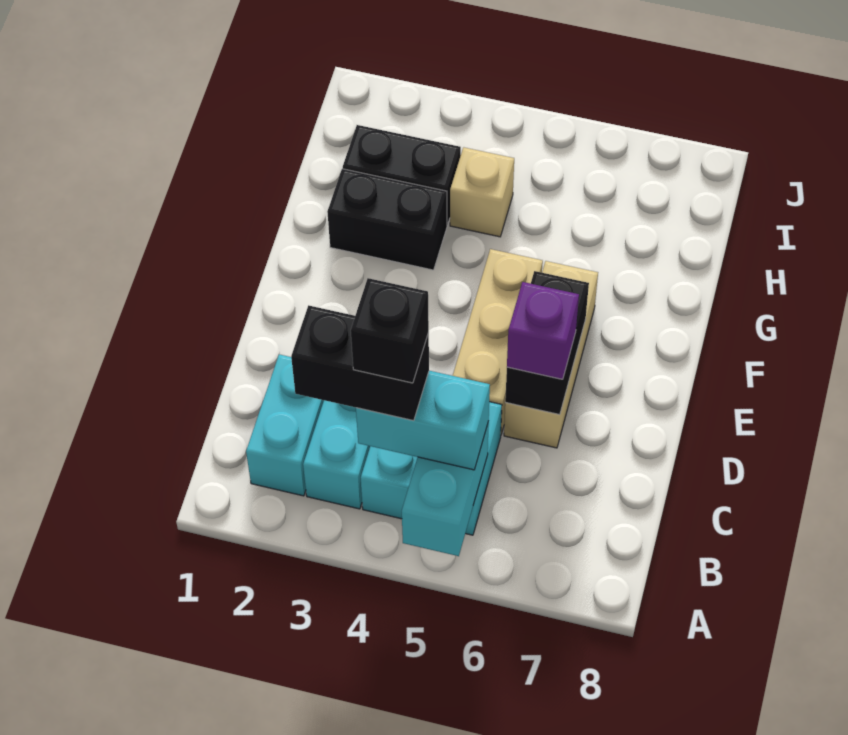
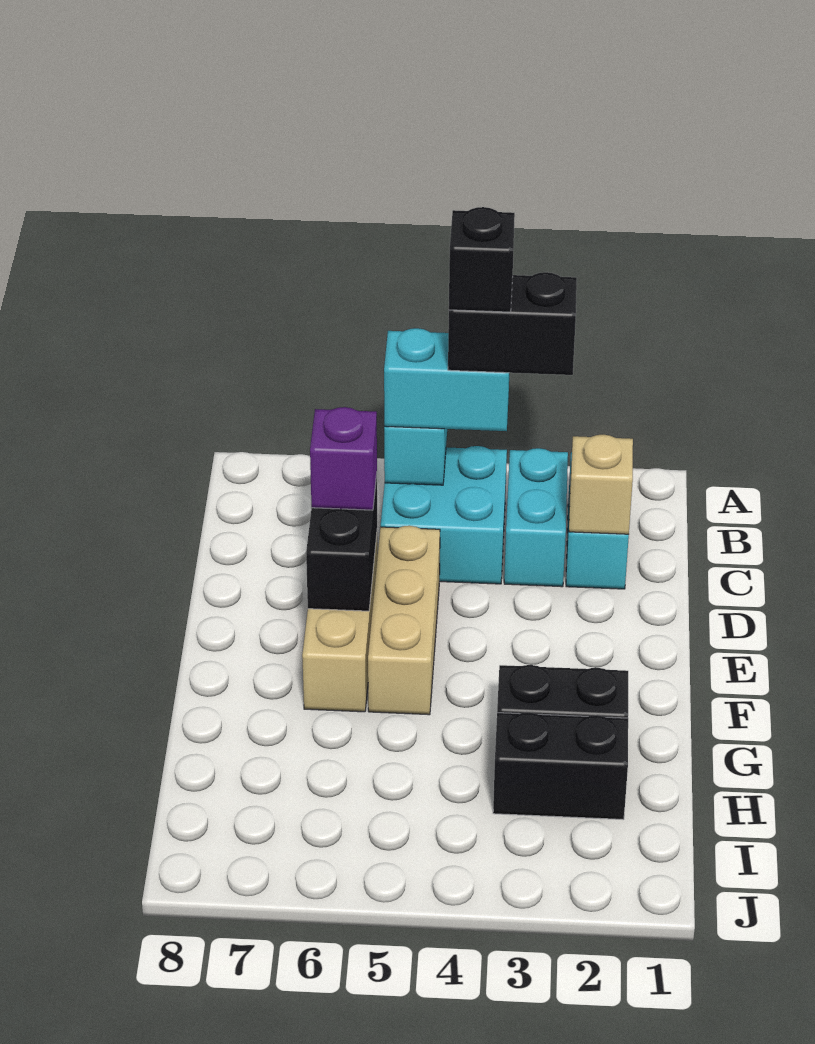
tan 1x1 brick [450,147,514,237] -> tan 1x1 brick moved to [569,435,633,534]

